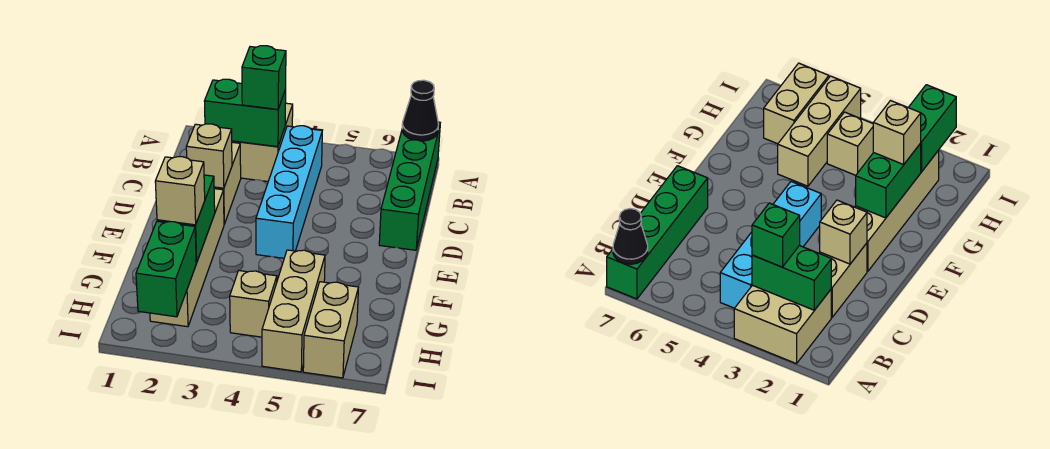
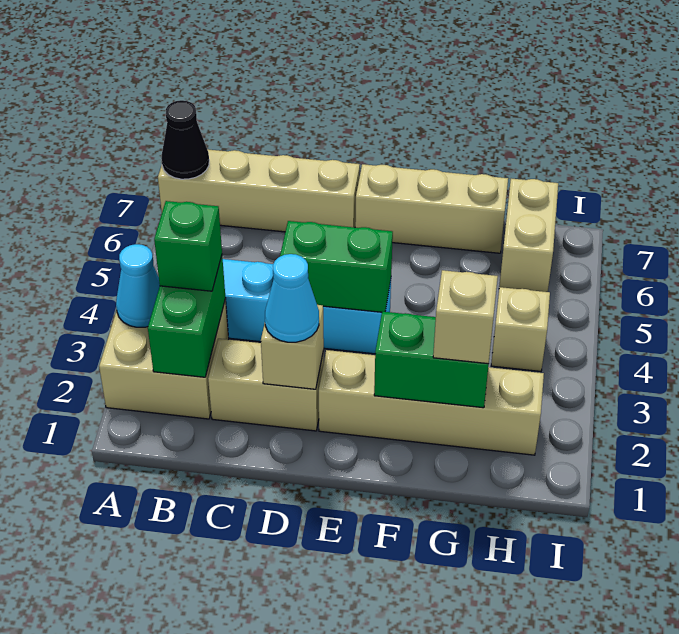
none -> cyan 1x1 cone [116,244,160,327]
green 1x4 brick [379,122,440,250] -> tan 1x4 brick [158,149,360,232]
none -> cyan 1x1 cone [265,254,319,342]
tan 1x3 brick [262,250,325,372] -> tan 1x3 brick moved to [355,164,508,253]
green 1x2 brick [136,221,196,317] -> green 1x2 brick moved to [280,221,393,312]
tan 1x2 brick [303,282,358,378] -> tan 1x2 brick turned to [499,179,558,292]

